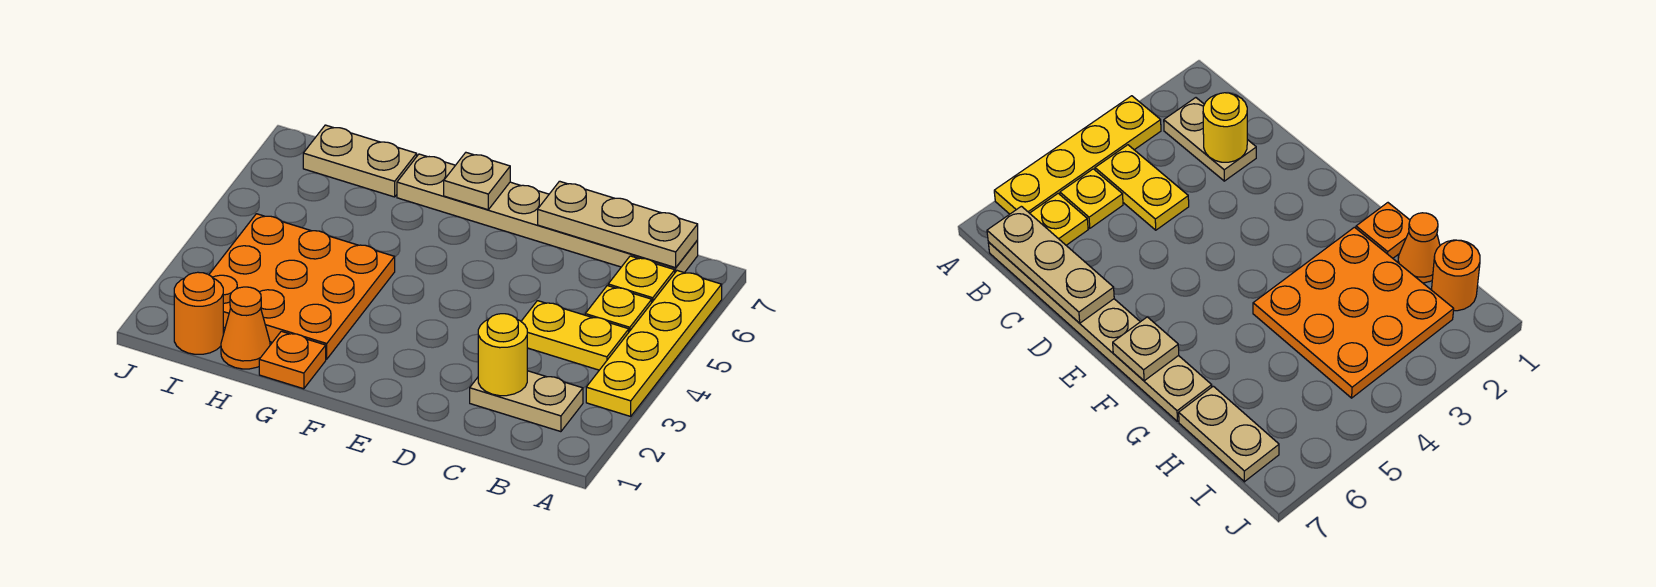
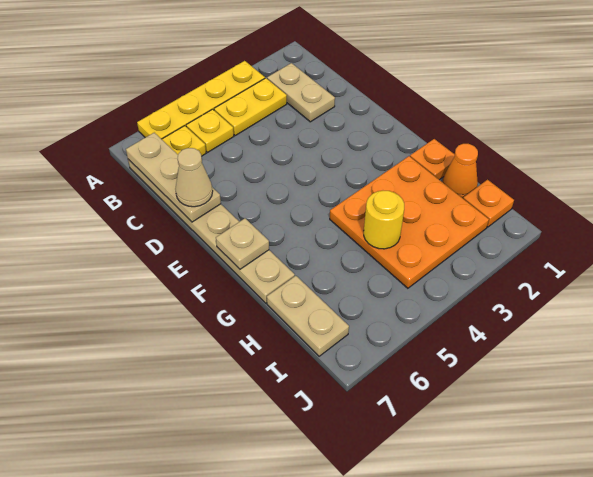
yellow 1x2 plate [521,301,629,370] -> yellow 1x2 plate turned to [214,78,287,136]
yellow 1x1 round brick [478,314,527,396] -> yellow 1x1 round brick moved to [364,191,404,249]
none -> tan 1x1 cone [175,148,213,207]
orange 1x1 round brick [174,272,223,354] -> orange 1x1 plate [463,180,514,227]

